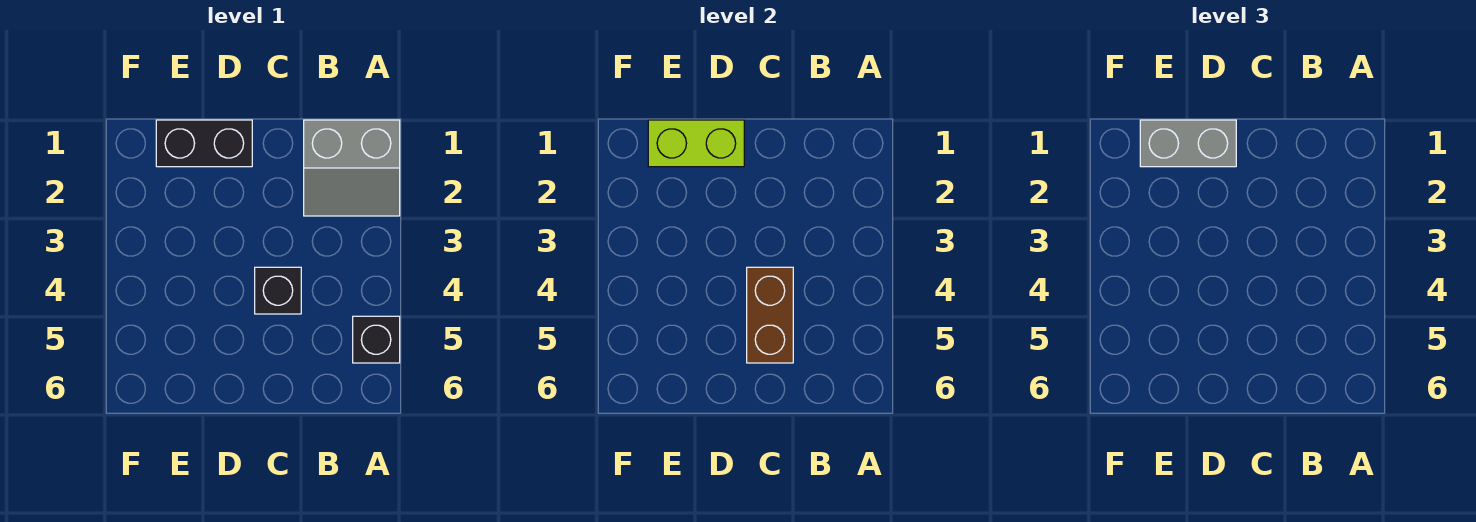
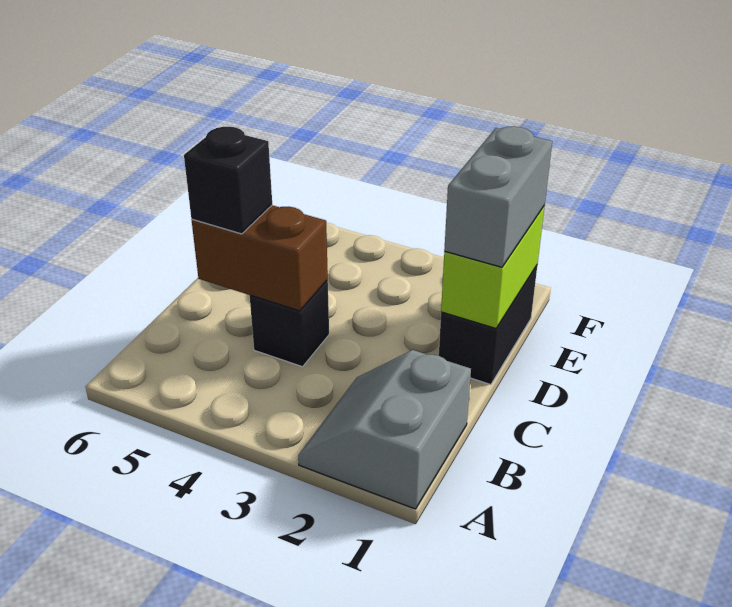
black 1x1 brick [353,316,400,363] -> black 1x1 brick moved to [184,127,272,234]

